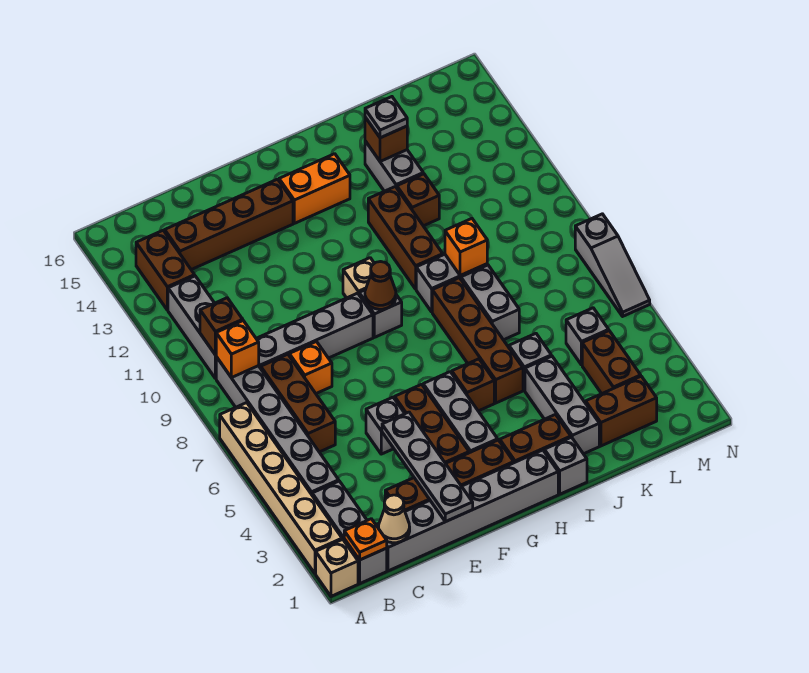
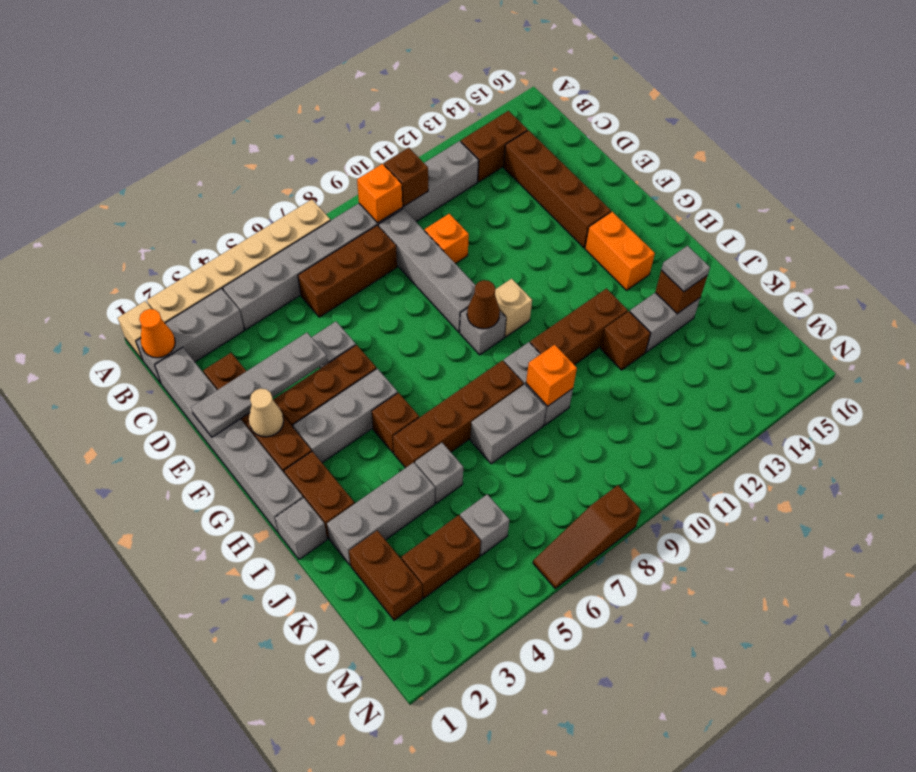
orange 1x1 plate [344,519,387,560] -> orange 1x1 cone [139,309,175,358]
tan 1x1 cone [379,495,410,543] -> tan 1x1 cone moved to [249,389,284,437]
orange 1x1 brick [289,342,332,393] -> orange 1x1 brick moved to [425,214,469,264]
grey 1x3 slope [575,214,650,316] -> brown 1x3 slope [533,485,641,589]

